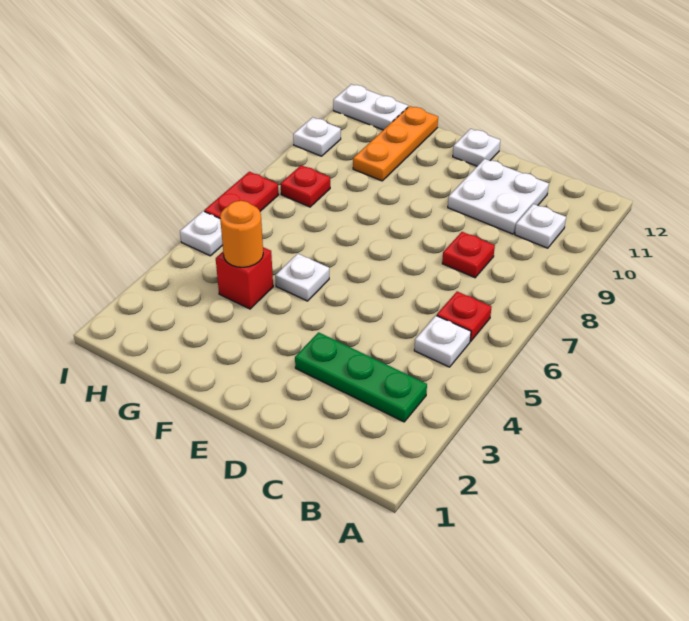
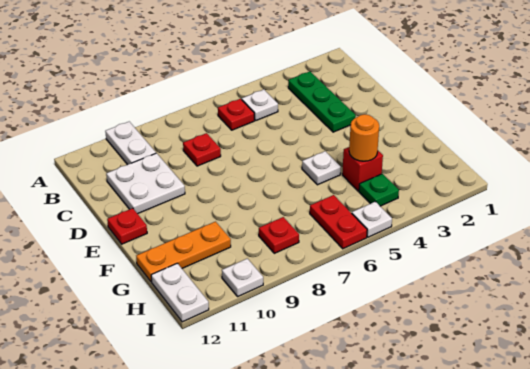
white 1x1 plate [515,204,566,248] -> white 1x2 plate [105,122,156,165]
white 1x1 plate [453,129,500,166] -> red 1x1 plate [107,208,147,244]
none -> green 1x1 plate [359,174,399,206]
red 1x2 plate [204,172,279,218] -> red 1x2 plate turned to [310,195,367,249]

